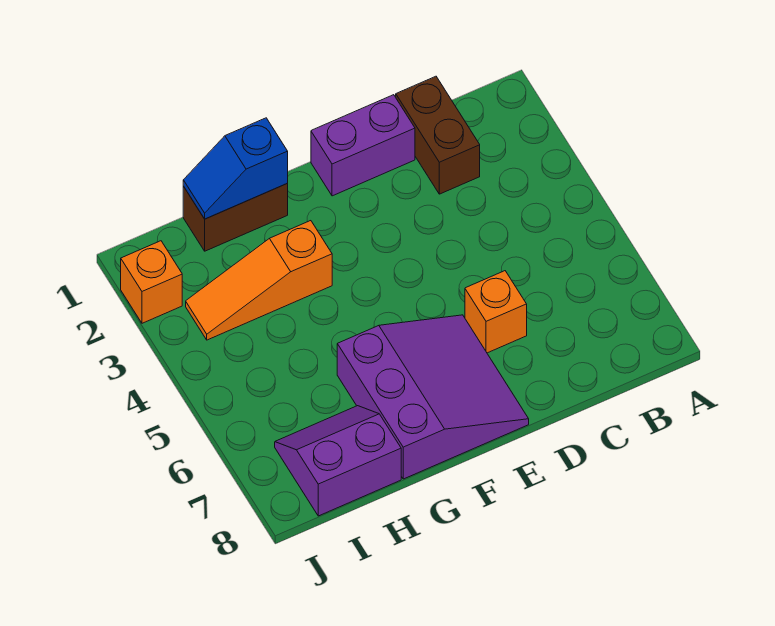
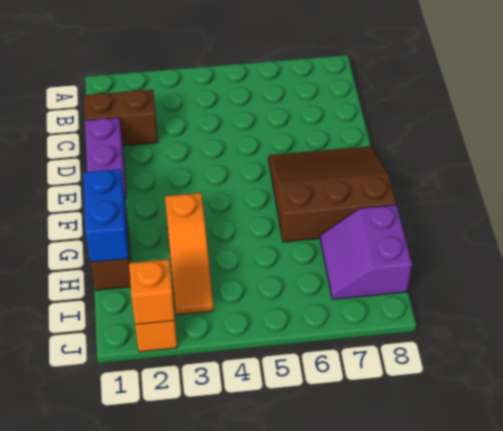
orange 1x1 brick [465,271,527,353] -> orange 1x1 brick moved to [129,259,175,325]
purple 3x3 slope [337,315,529,479] -> brown 3x3 slope [268,146,396,242]
blue 1x2 slope [183,118,288,219] -> blue 1x2 brick [83,169,129,262]

